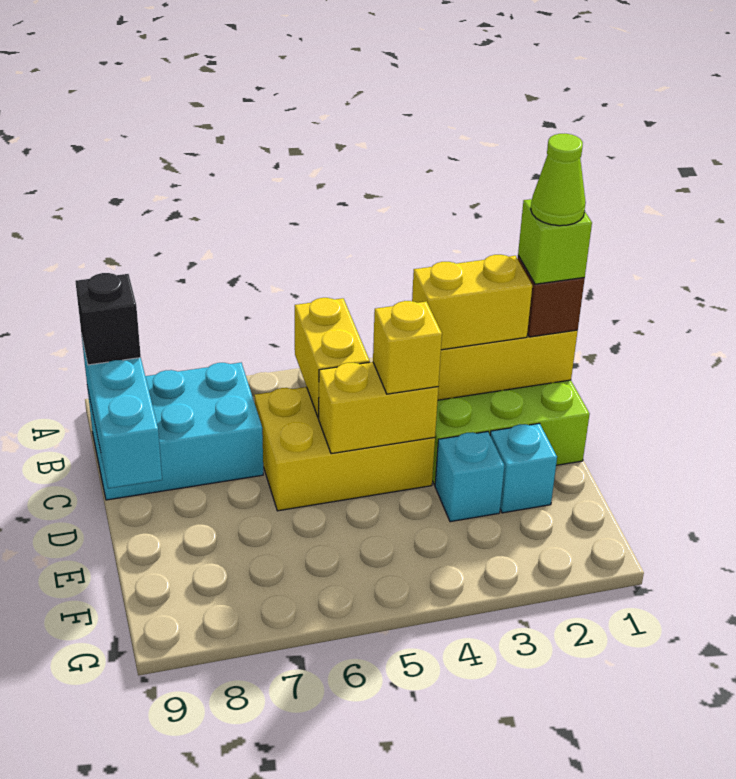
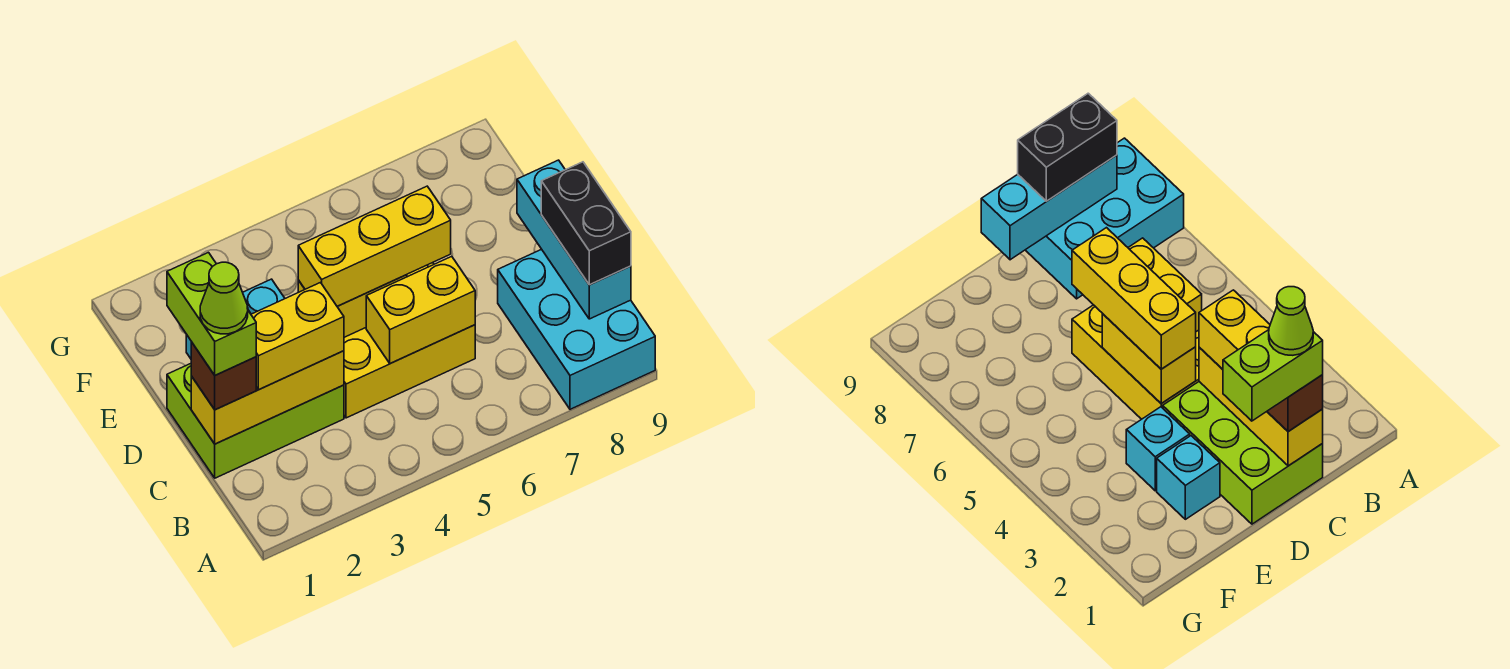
yellow 1x2 brick [295,298,370,418] -> yellow 1x2 brick turned to [366,256,475,364]
cyan 2x3 brick [87,363,263,500] -> cyan 2x3 brick turned to [498,249,655,409]
black 1x1 brick [75,273,141,365] -> black 1x2 brick [541,162,631,285]
lime 1x1 brick [518,199,592,284] -> lime 1x2 brick [167,253,256,375]
yellow 1x1 brick [373,301,442,394] -> yellow 1x3 brick [298,186,451,306]

